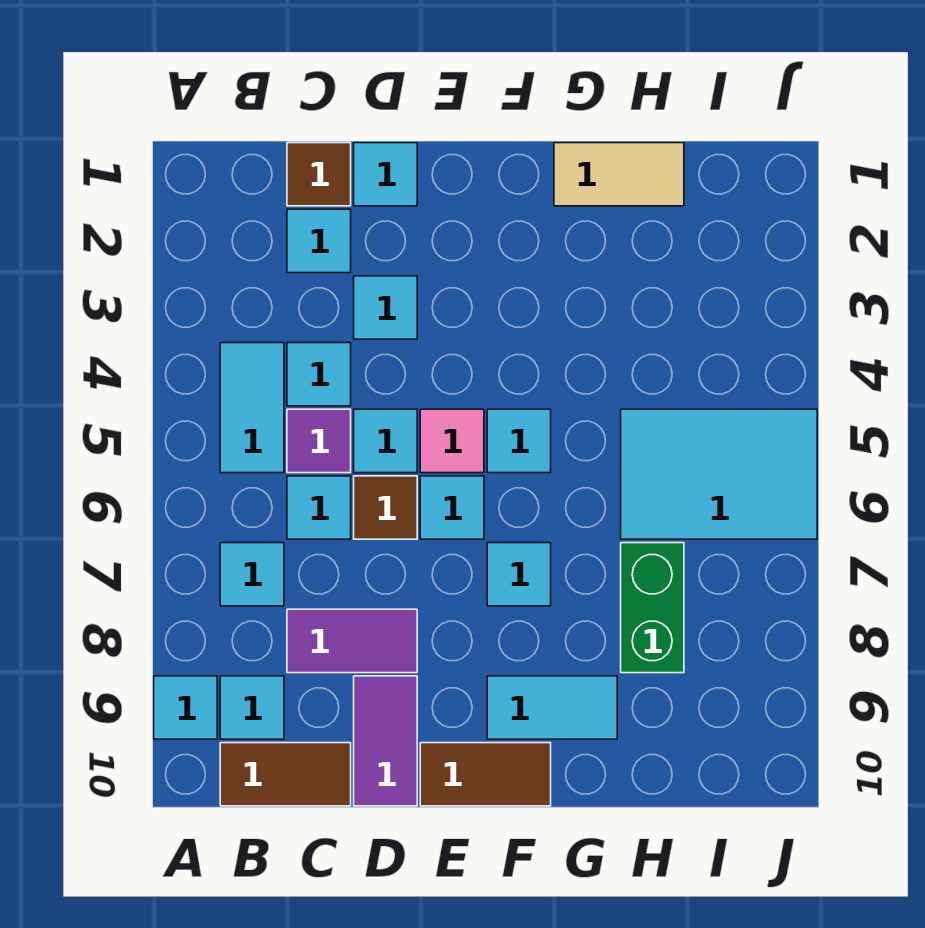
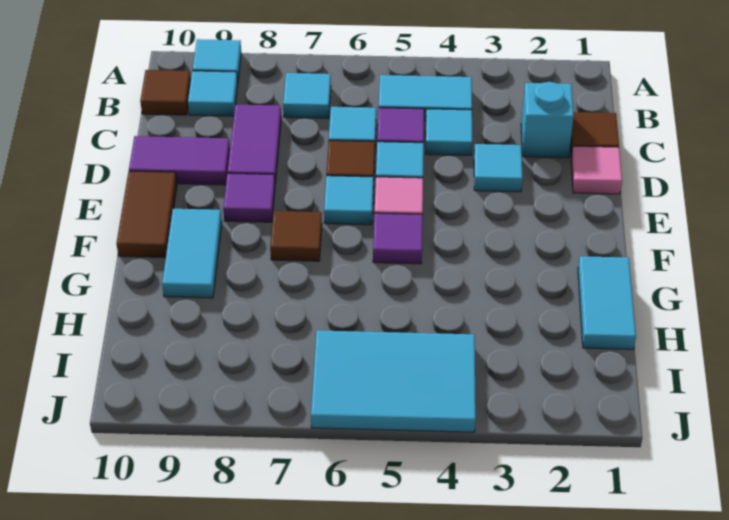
brown 1x2 tile [220,743,351,806] -> brown 1x1 tile [140,70,191,115]
cyan 1x1 tile [287,209,351,273] -> cyan 1x1 brick [521,82,574,158]
cyan 1x1 tile [354,143,417,206] -> pink 1x1 tile [571,146,622,194]
none -> purple 1x1 tile [223,173,275,222]
cyan 1x1 tile [487,409,551,473] -> purple 1x1 tile [373,213,423,264]
cyan 1x1 tile [487,543,551,606] -> brown 1x1 tile [270,211,322,261]
tan 1x2 tile [554,143,684,206] -> cyan 1x2 tile [578,256,636,349]
cyan 2x3 tile [621,409,817,539] -> cyan 2x3 tile turned to [311,330,476,432]
green 1x2 brick [621,543,684,673] -> none

